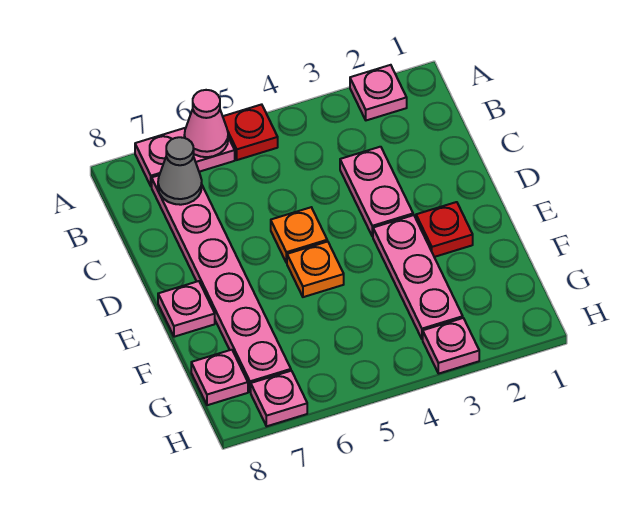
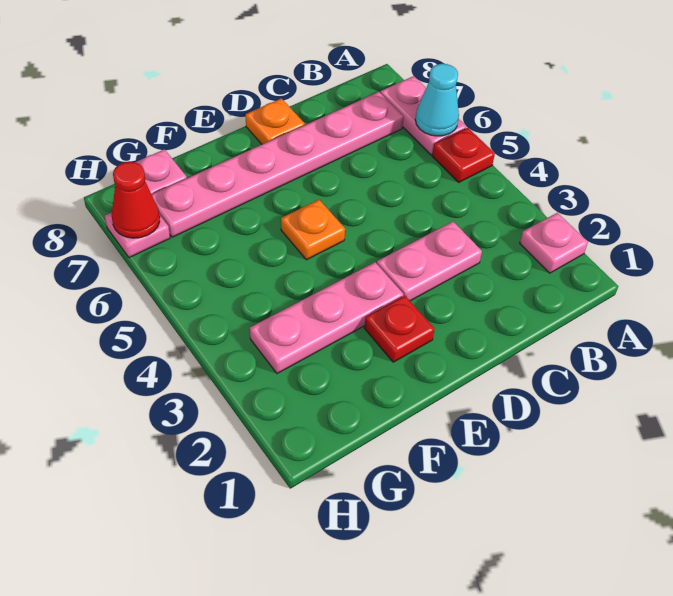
pink 1x1 cone [184,90,228,157] -> cyan 1x1 cone [415,64,459,136]
grey 1x1 cone [158,137,202,205] -> none
orange 1x1 plate [271,207,327,263] -> orange 1x1 plate moved to [246,98,305,144]
pink 1x1 plate [158,281,215,337] -> none
pink 1x1 plate [423,318,479,374] -> none
none -> red 1x1 cone [112,162,160,238]

